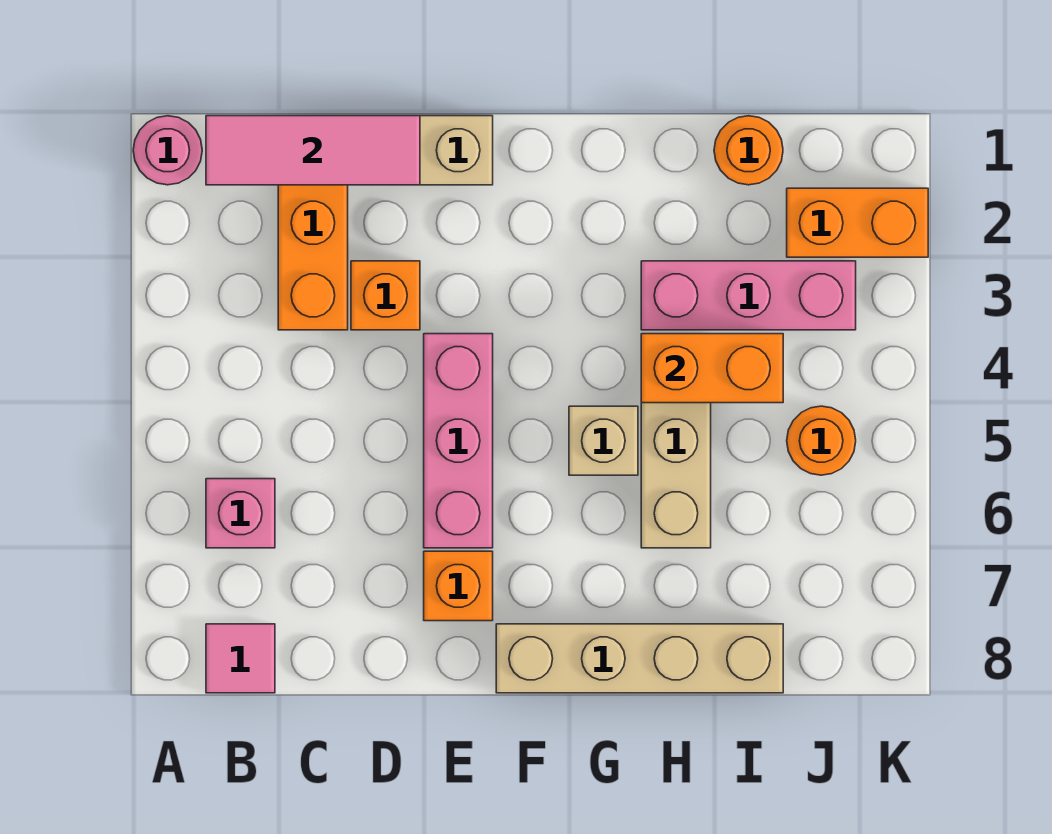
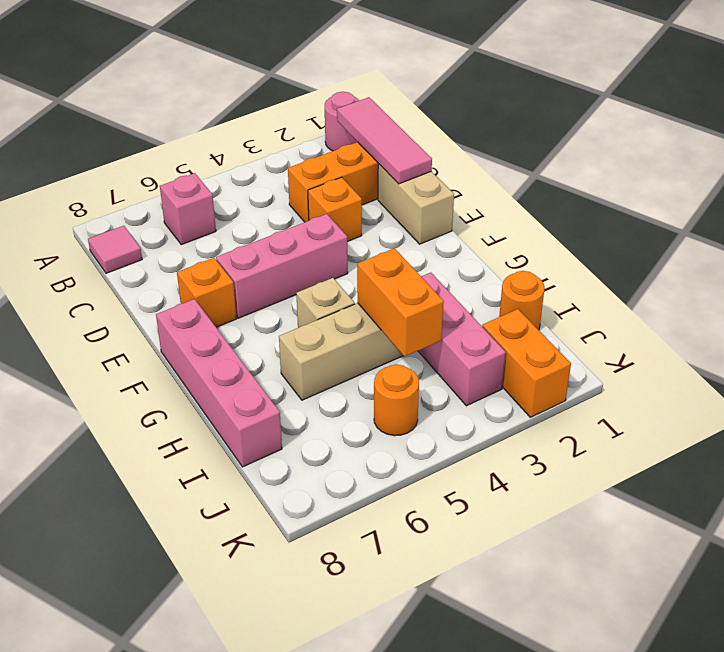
tan 1x4 brick [496,624,783,693] -> pink 1x4 brick [156,299,282,467]

